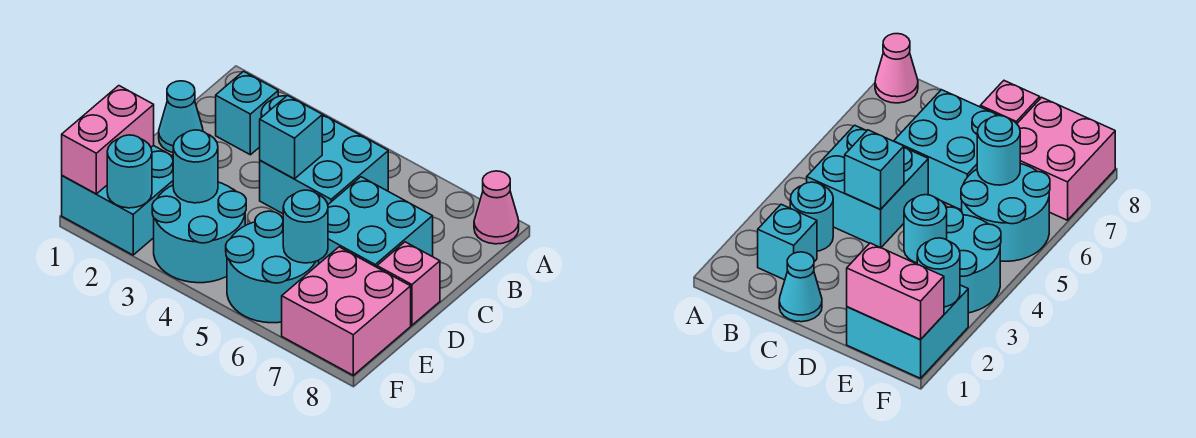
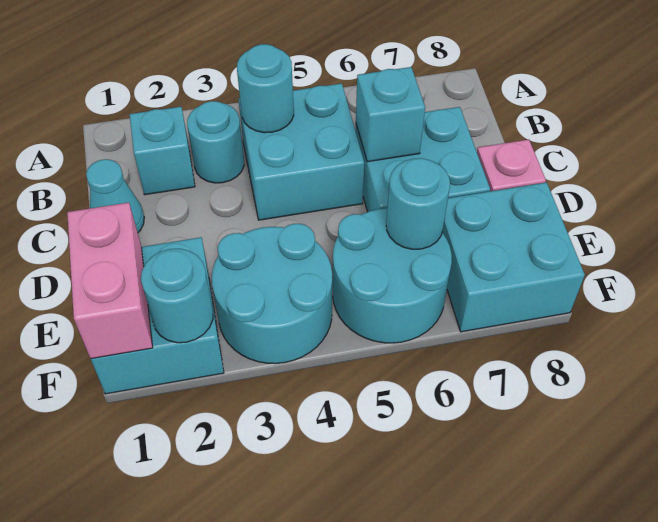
pink 1x1 cone [474,171,519,244] -> none
cyan 1x1 brick [260,95,322,179] -> cyan 1x1 brick moved to [356,67,425,162]
cyan 1x1 round brick [173,130,218,203] -> cyan 1x1 round brick moved to [237,44,294,133]
pink 2x2 brick [282,247,411,375] -> cyan 2x2 brick [442,182,585,332]

